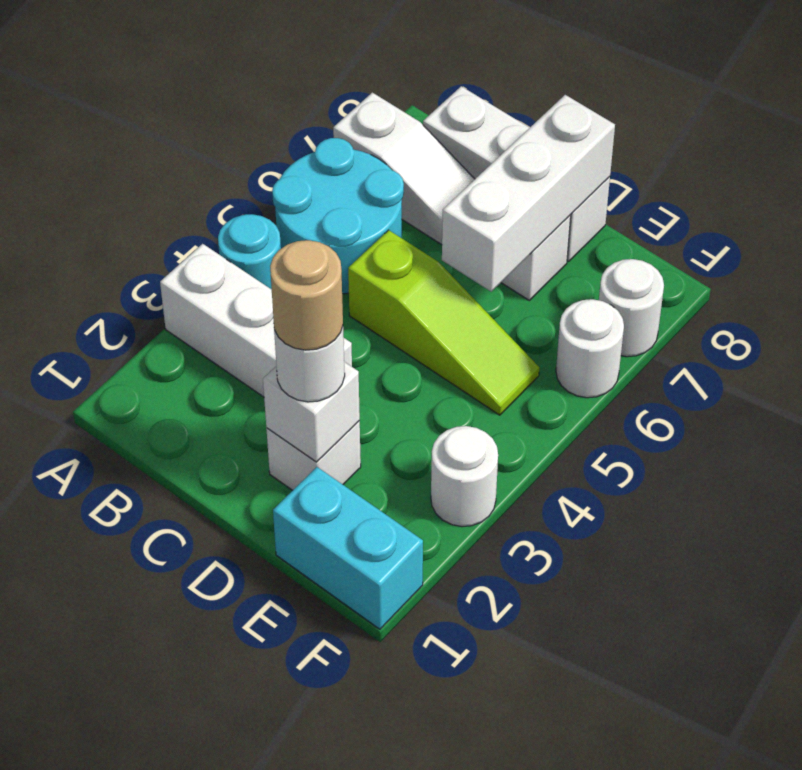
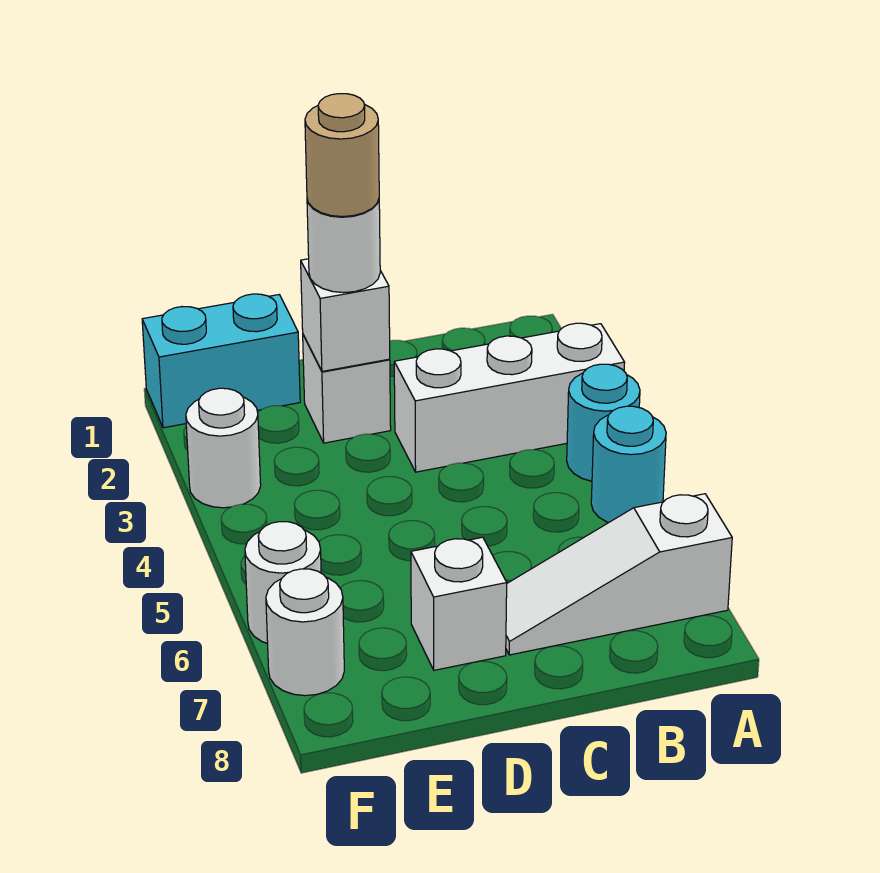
cyan 2x2 round brick [272,138,404,294] -> cyan 1x1 round brick [591,406,666,523]
white 1x3 brick [423,86,610,261] -> none
lime 1x3 slope [348,230,539,415] -> none
white 1x3 brick [442,95,615,292] -> none

